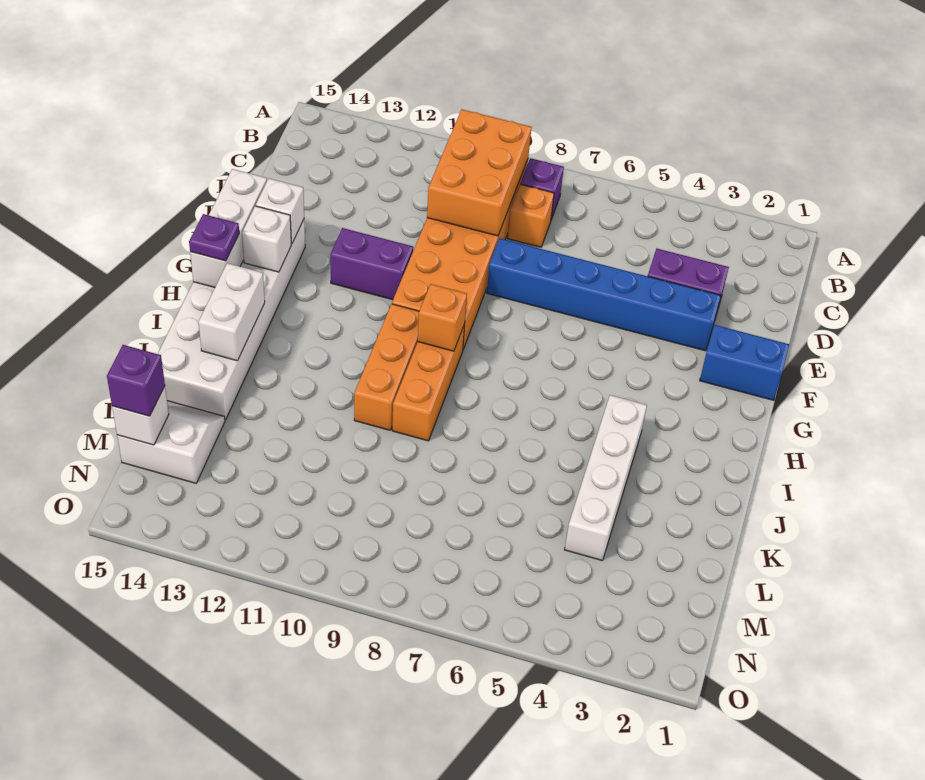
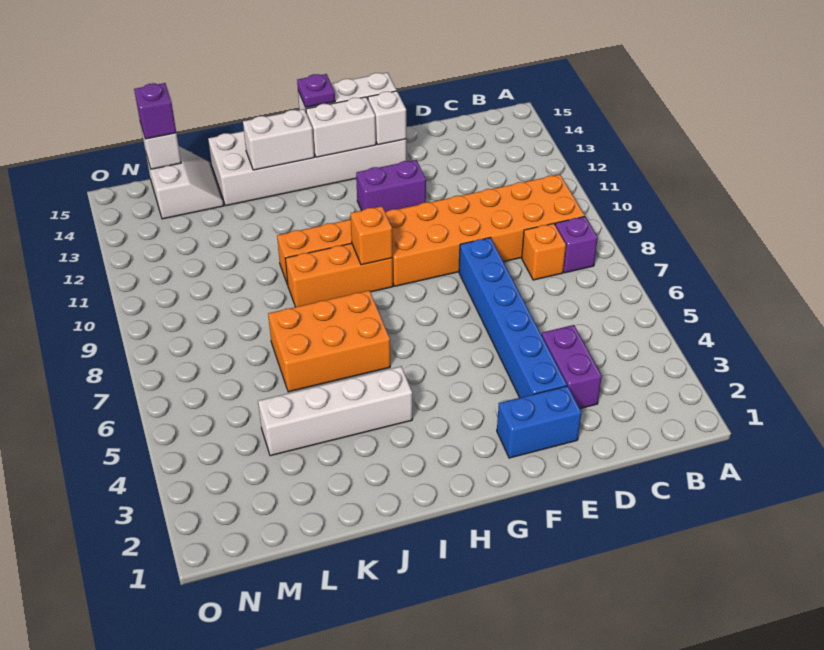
orange 2x3 brick [427,109,531,236] -> orange 2x3 brick moved to [268,290,390,392]
blue 1x2 brick [700,325,789,400] -> blue 1x2 brick turned to [497,386,582,458]
purple 1x2 brick [330,228,413,300] -> purple 1x2 brick turned to [356,160,426,212]
white 1x1 brick [242,206,291,272] -> white 1x2 brick [306,97,376,157]

